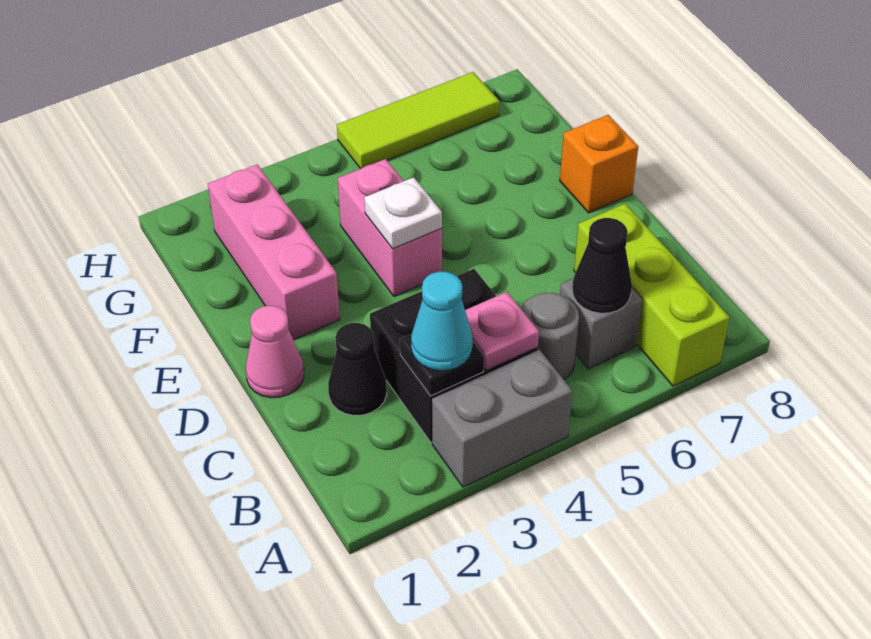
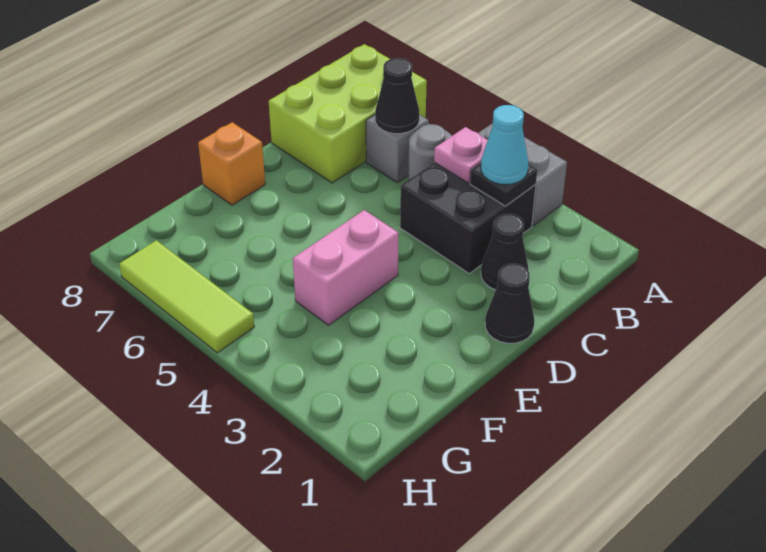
lime 1x3 brick [574,204,730,386] -> lime 2x3 brick [269,44,427,183]
pink 1x1 cone [246,306,304,398] -> black 1x1 cone [485,264,534,343]
pink 1x3 brick [208,165,340,340] -> none
white 1x1 plate [364,177,442,249] -> none

